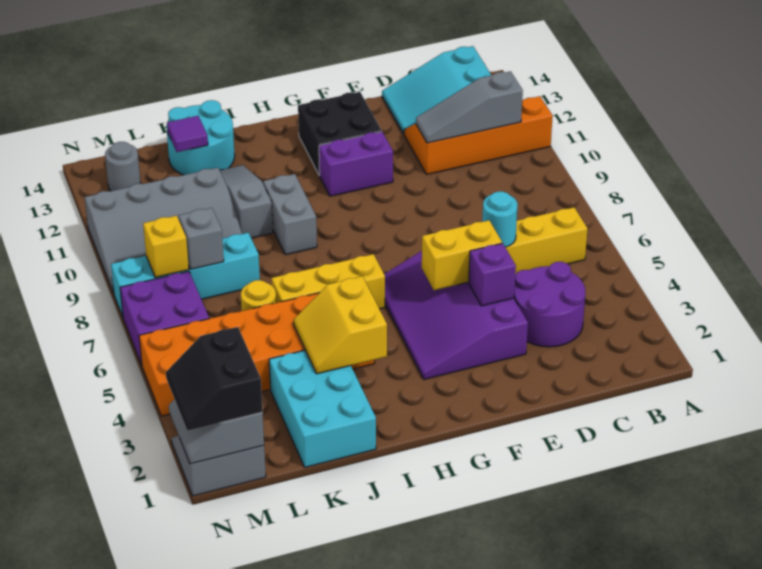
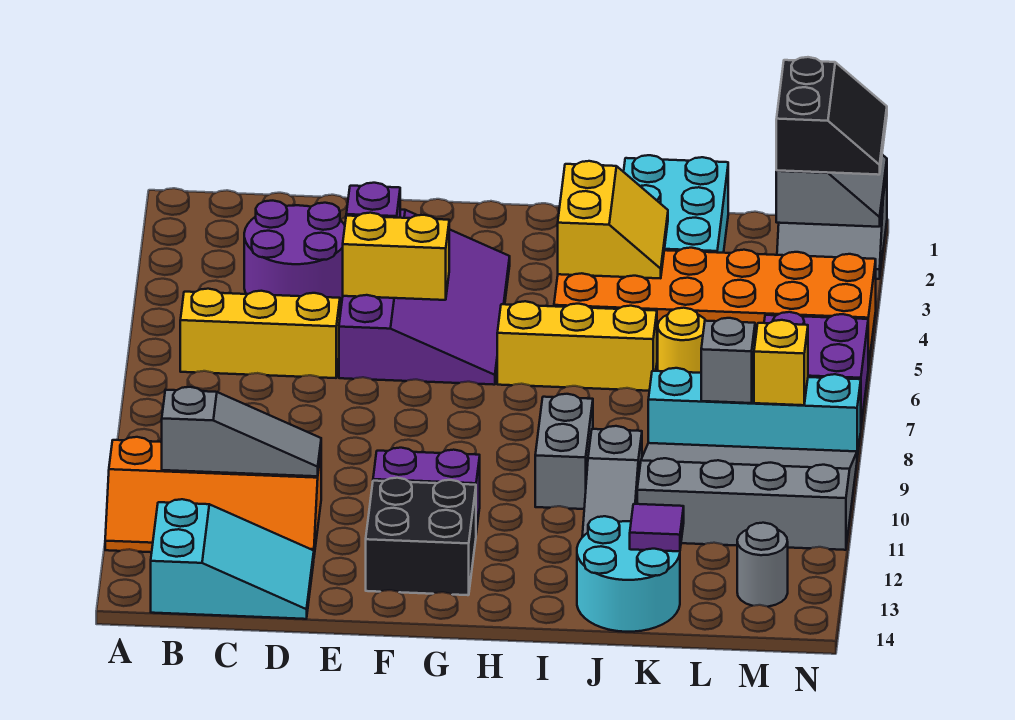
cyan 1x1 round brick [482,191,518,247] -> none

